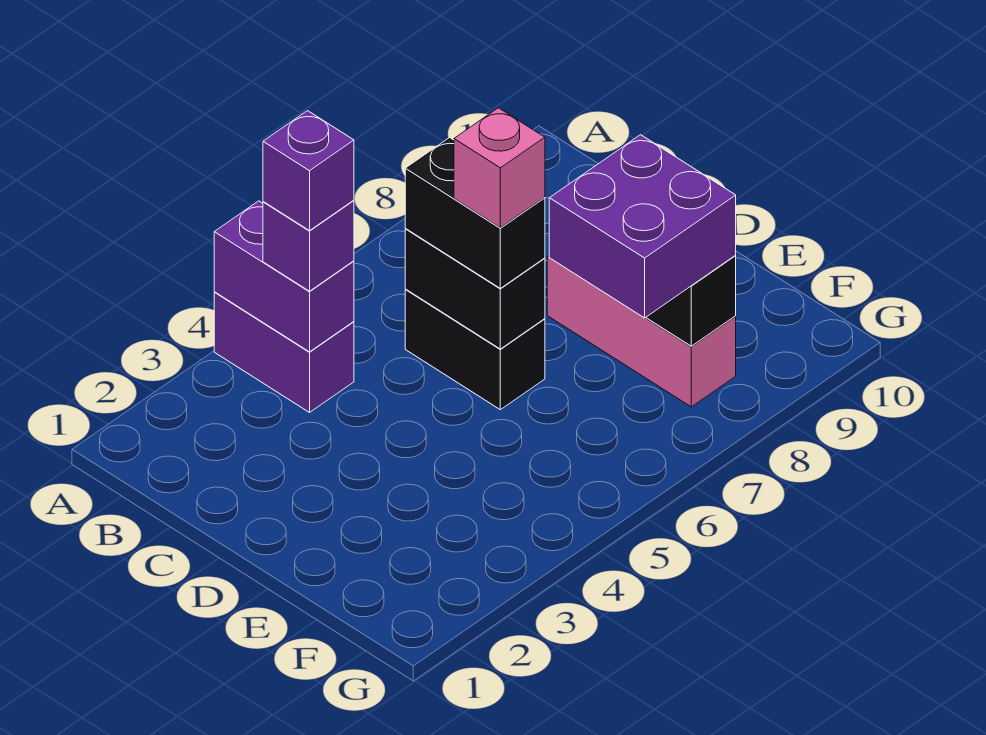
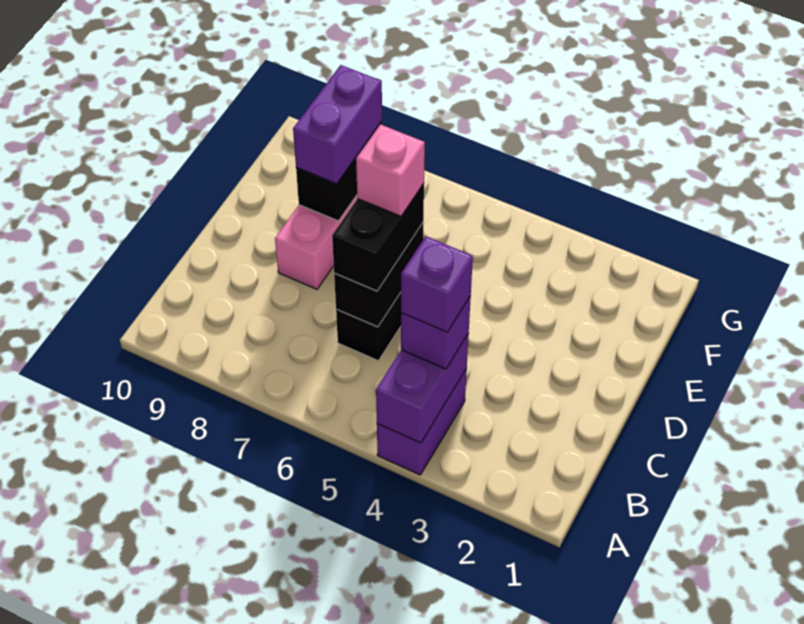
purple 2x2 brick [549,135,736,318] -> purple 1x2 brick [293,65,382,184]

